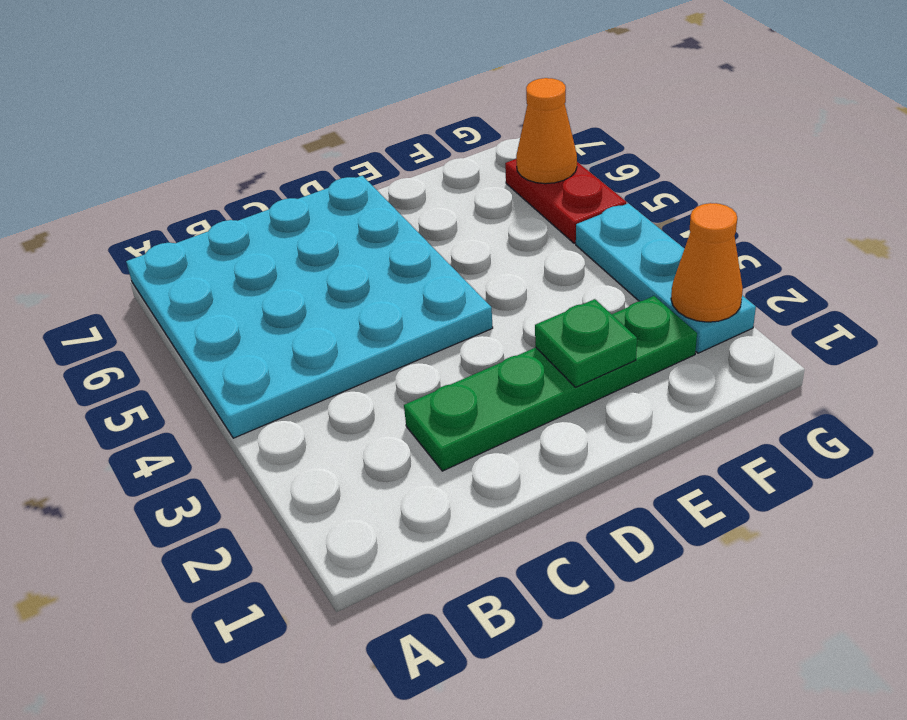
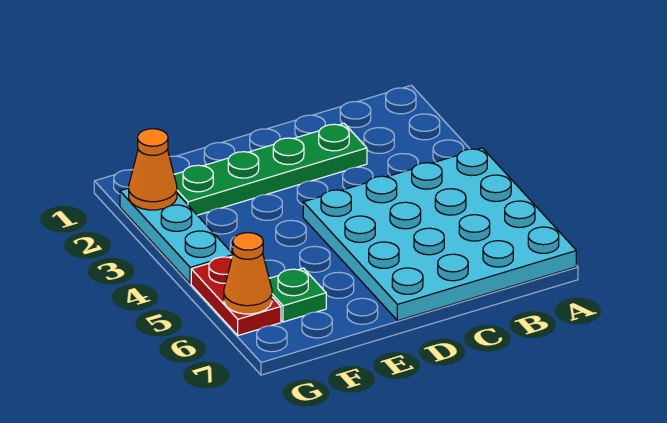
green 1x1 plate [535,299,637,387] -> green 1x1 plate moved to [269,268,326,322]

